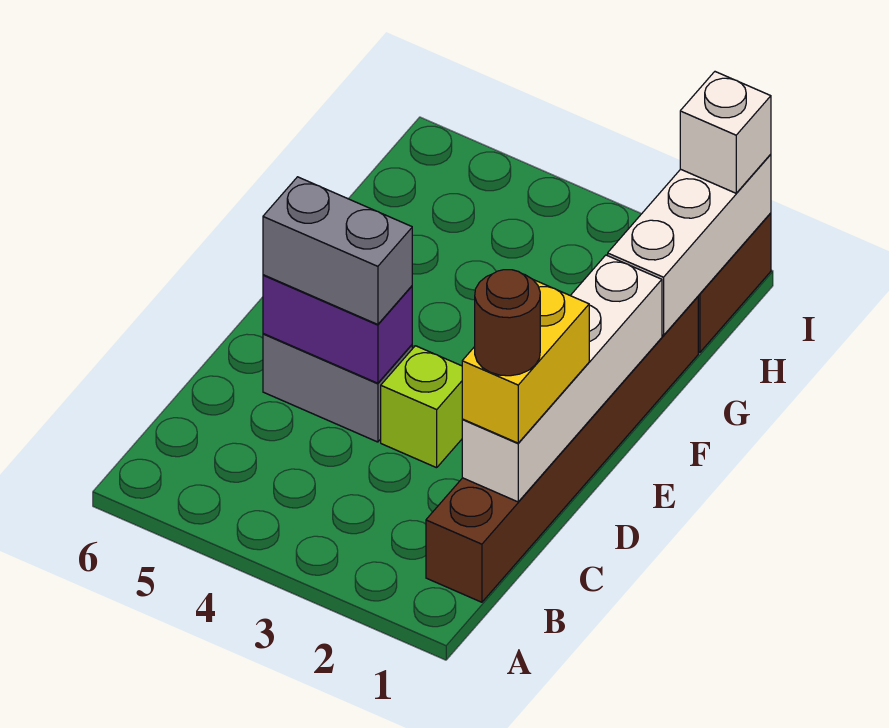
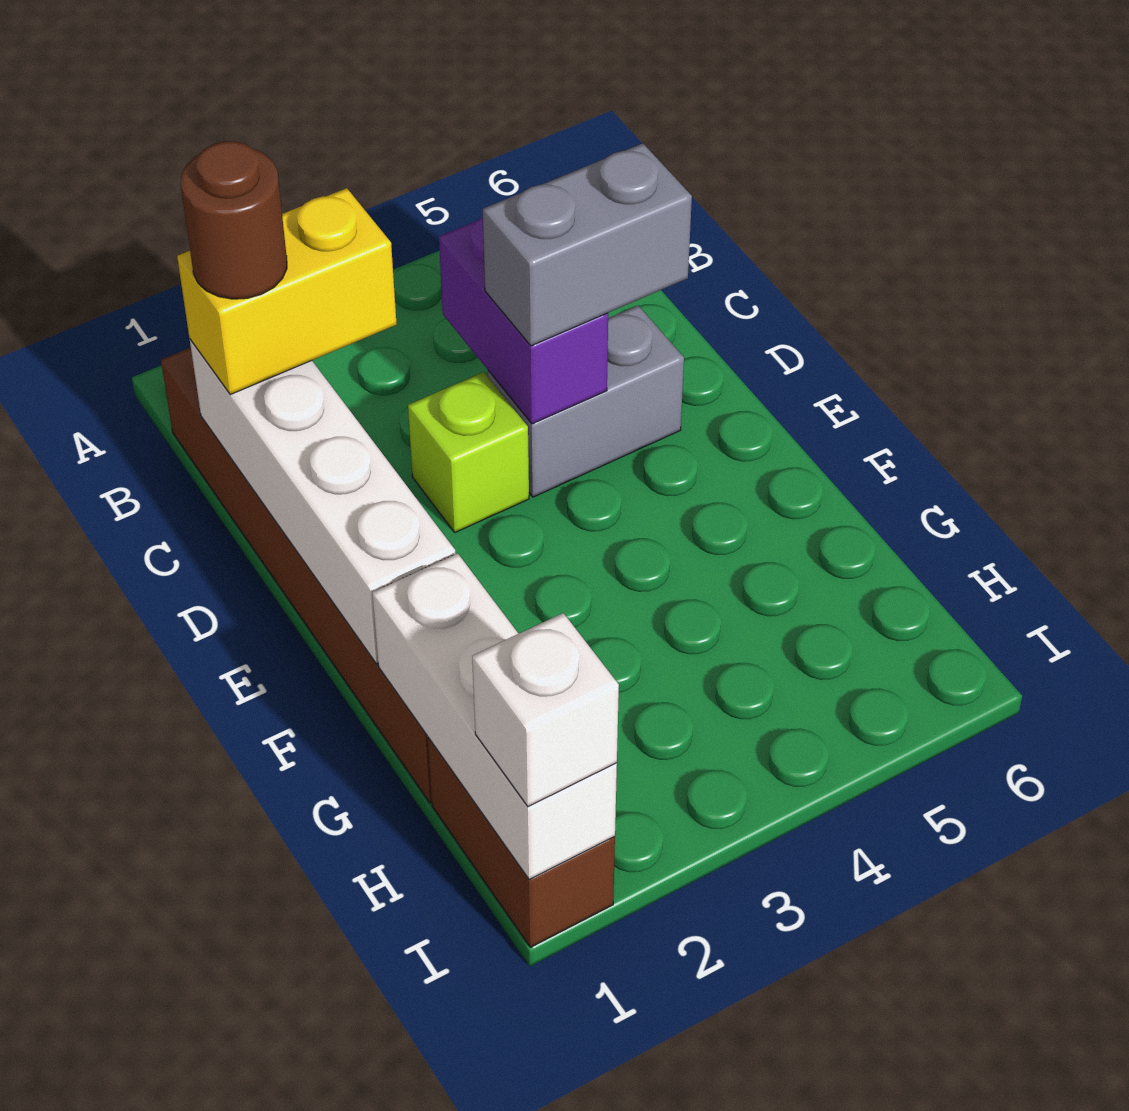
yellow 1x2 brick [462,280,589,443] -> yellow 1x2 brick turned to [177,188,397,395]
purple 1x2 brick [263,275,412,383] -> purple 1x2 brick turned to [439,217,608,424]

